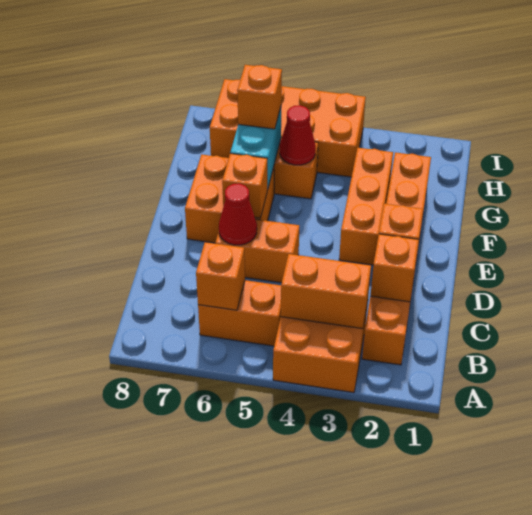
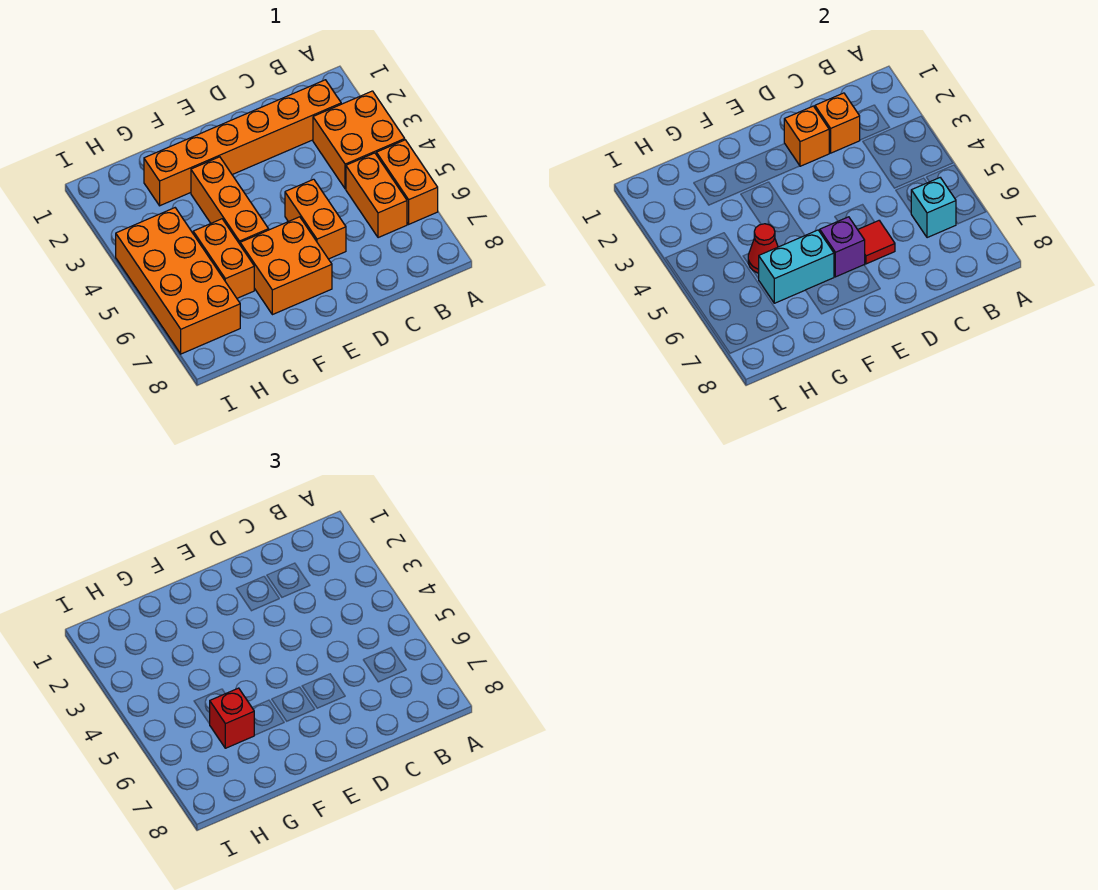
orange 1x2 brick [281,254,371,329] -> orange 1x2 brick moved to [376,140,438,224]
orange 1x1 brick [196,242,245,310] -> cyan 1x1 brick [911,178,956,238]
red 1x1 cone [219,183,257,245] -> red 1x1 tile [858,221,895,264]
orange 1x3 brick [339,148,393,265] -> orange 1x3 brick turned to [191,157,269,244]
orange 1x1 brick [222,153,268,218] -> purple 1x1 brick [820,217,865,277]
orange 1x1 brick [237,65,282,129] -> red 1x1 brick [210,688,254,748]

